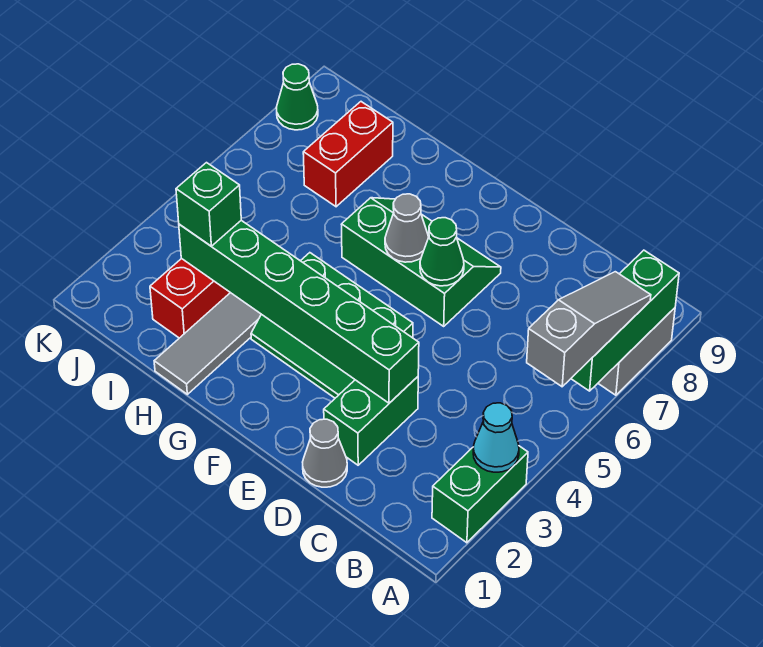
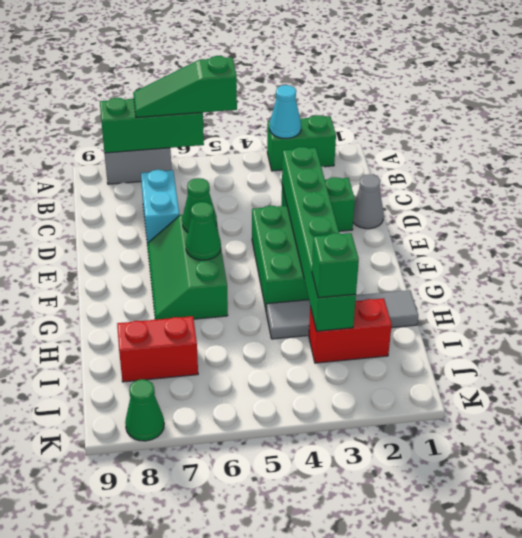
grey 1x3 slope [527,272,651,387] -> green 1x3 slope [133,56,237,118]
none -> cyan 1x2 brick [141,170,179,246]
grey 1x1 cone [385,194,428,262] -> green 1x1 cone [186,202,221,260]

